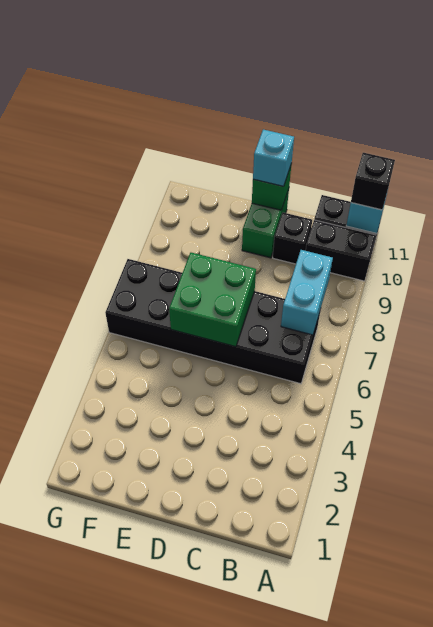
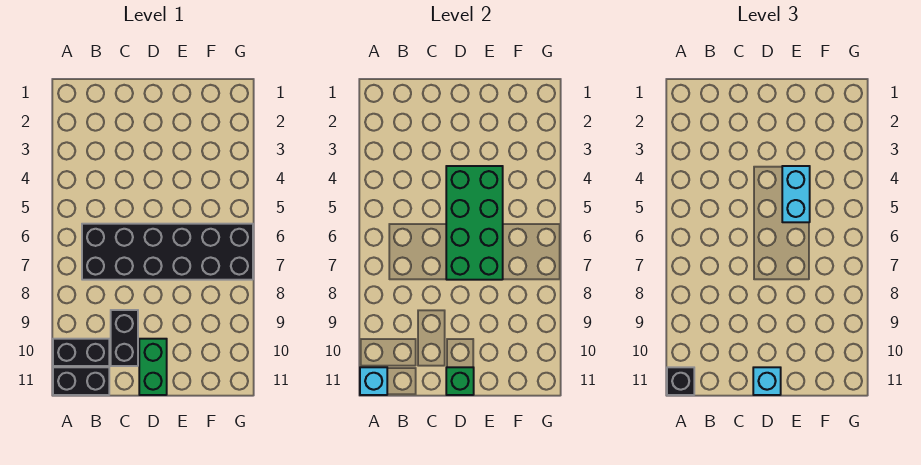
cyan 1x2 brick [281,250,333,335] -> cyan 1x2 brick moved to [782,166,810,222]
black 1x1 brick [273,213,312,264] -> black 1x2 brick [111,310,138,366]
green 2x2 brick [169,253,256,347] -> green 2x4 brick [446,166,503,280]

